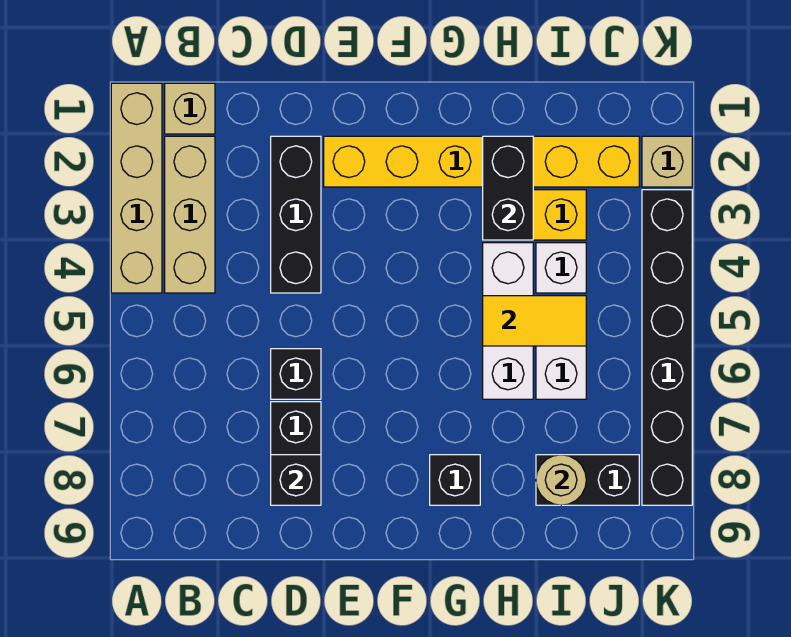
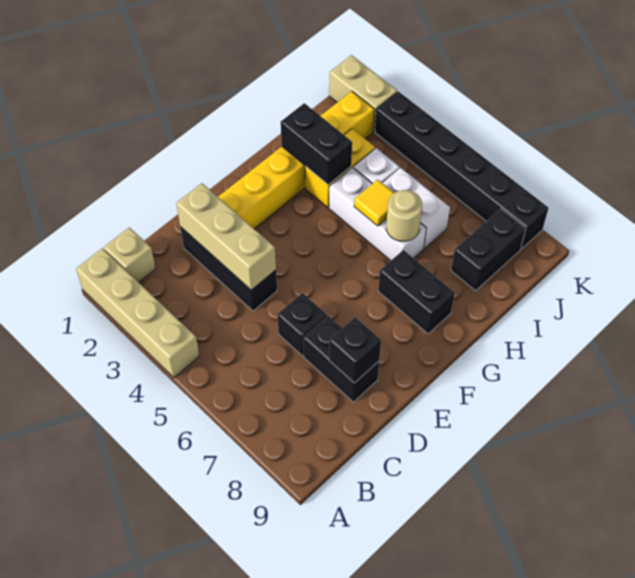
tan 1x3 brick [165,136,215,293] -> tan 1x3 brick moved to [176,183,276,290]
black 1x1 brick [430,455,480,505] -> black 1x2 brick [378,250,455,334]
yellow 1x2 tile [483,296,586,346] -> yellow 1x1 tile [354,180,394,226]
tan 1x1 round brick [536,455,586,505] -> tan 1x1 round brick moved to [386,190,422,241]
tan 1x1 brick [642,136,692,187] -> tan 1x2 brick [329,55,397,131]

